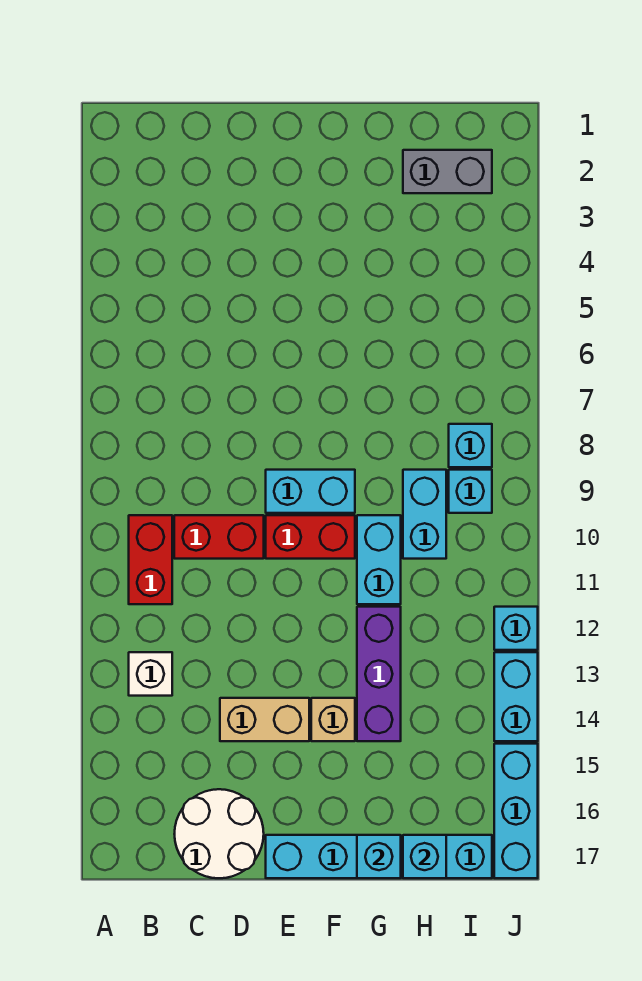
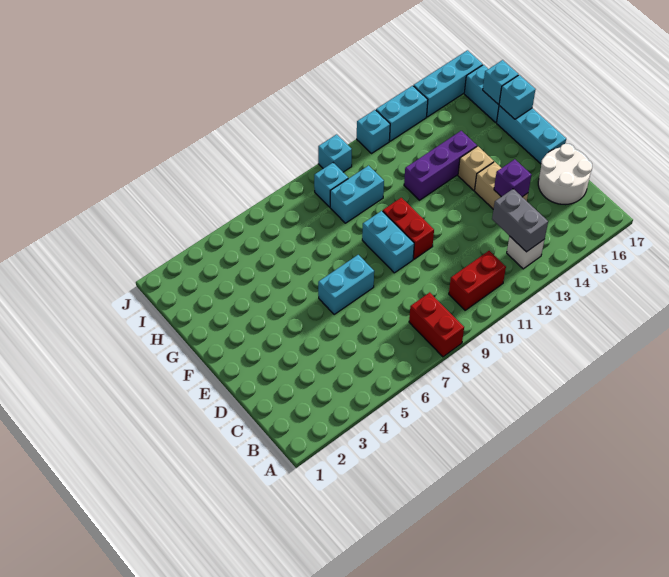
red 1x2 brick [174,515,264,559] -> red 1x2 brick moved to [409,292,464,357]
none -> purple 1x1 brick [494,159,531,197]
cyan 1x2 brick [357,515,401,604] -> cyan 1x2 brick moved to [318,255,374,314]
grey 1x2 brick [403,150,492,193] -> grey 1x2 brick moved to [492,189,548,252]
cyan 1x1 brick [449,424,492,467] -> cyan 1x1 brick moved to [318,134,352,172]

